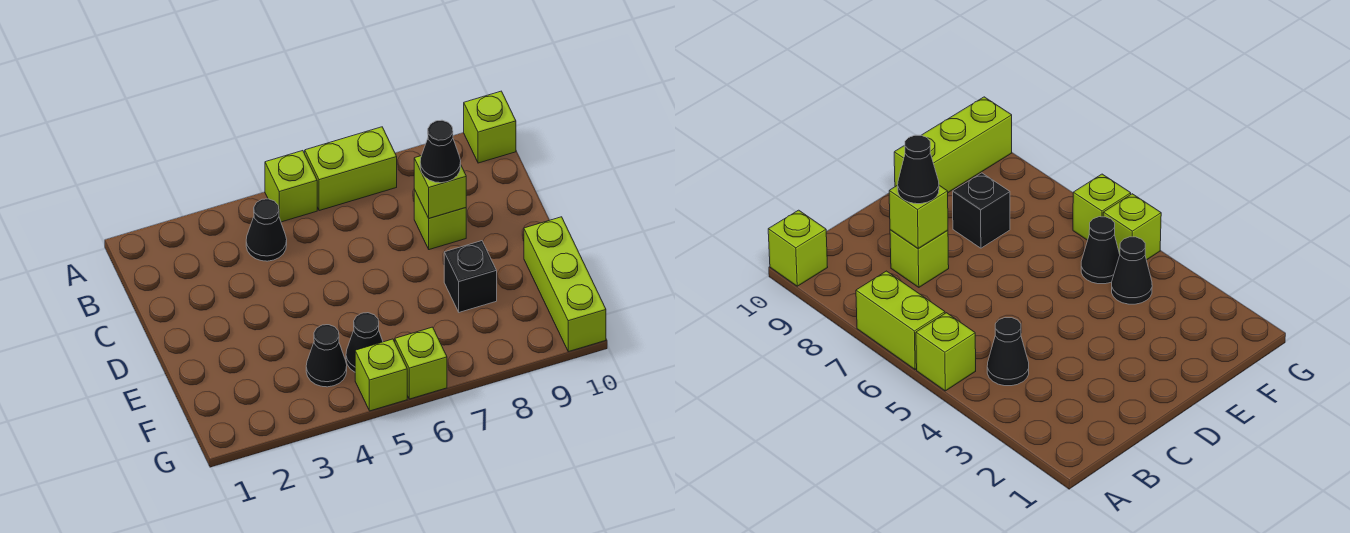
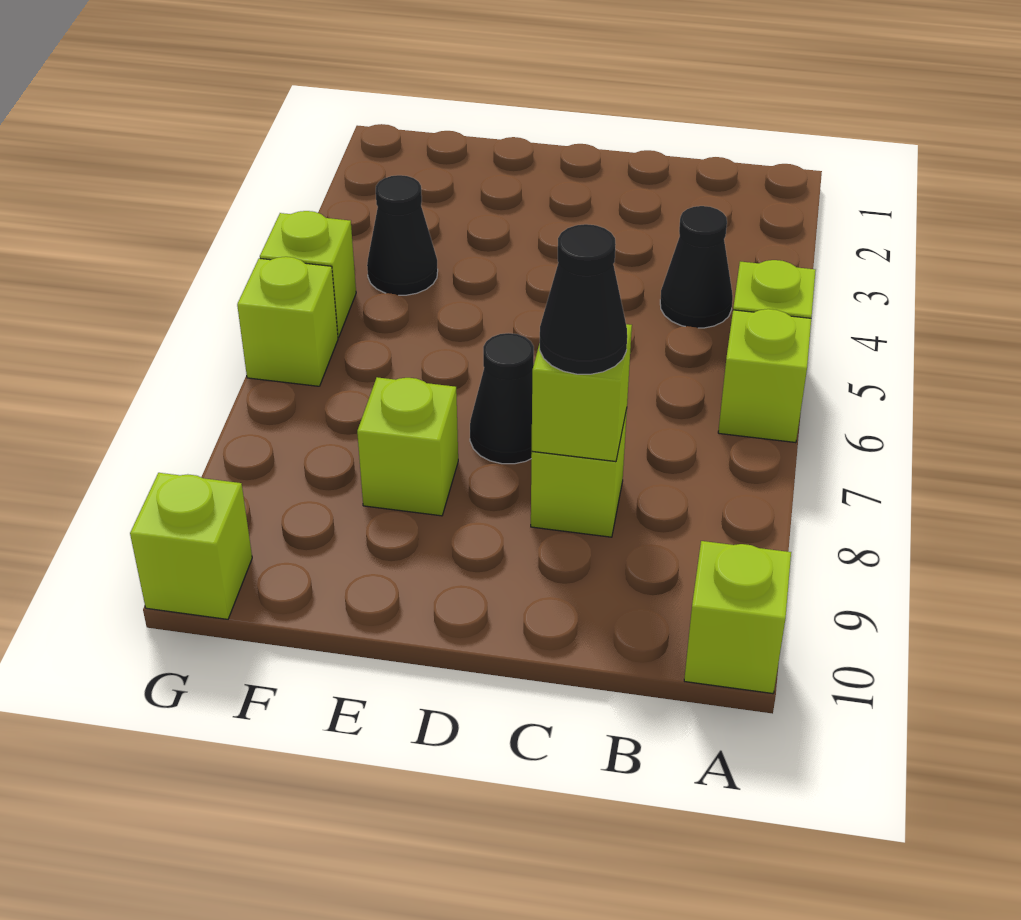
lime 1x2 brick [305,127,397,211] -> lime 1x1 brick [718,309,811,443]
black 1x1 brick [444,241,497,312] -> lime 1x1 brick [357,377,458,516]
lime 1x3 brick [524,217,606,352] -> lime 1x1 brick [130,473,252,619]
black 1x1 cone [346,313,383,372] -> black 1x1 cone moved to [470,333,534,464]

